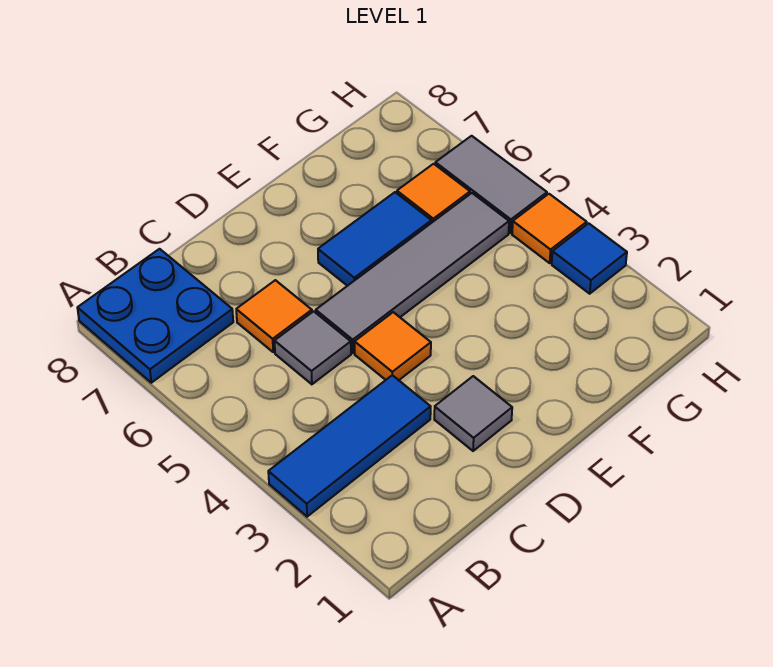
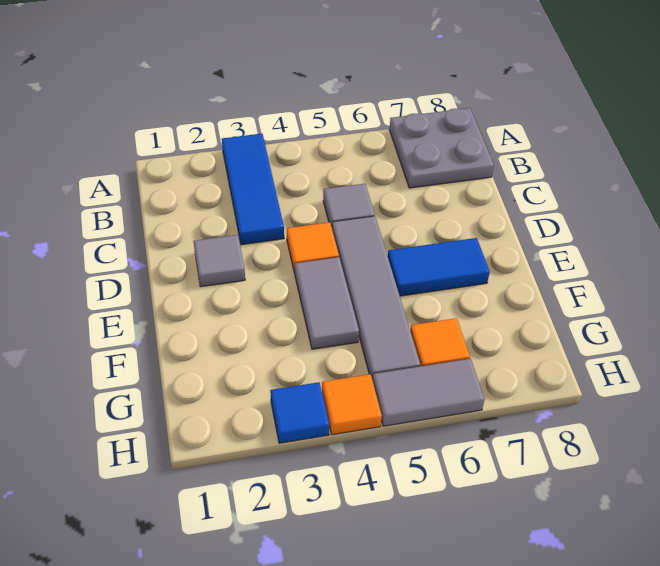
blue 2x2 plate [78,249,233,383] -> grey 2x2 plate [389,108,494,188]
orange 1x1 tile [236,280,312,352] -> none
none -> grey 1x2 tile [295,257,359,349]
blue 1x2 tile [318,192,432,286] -> blue 1x2 tile turned to [388,238,490,296]

